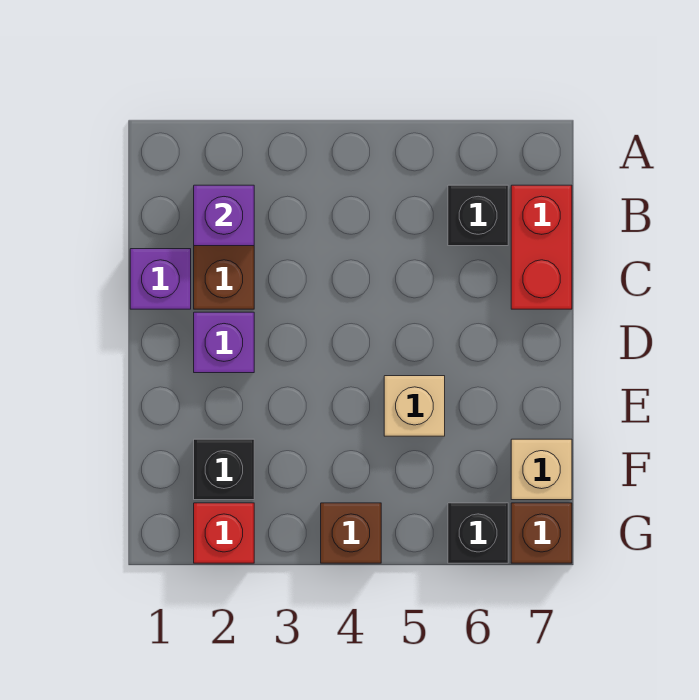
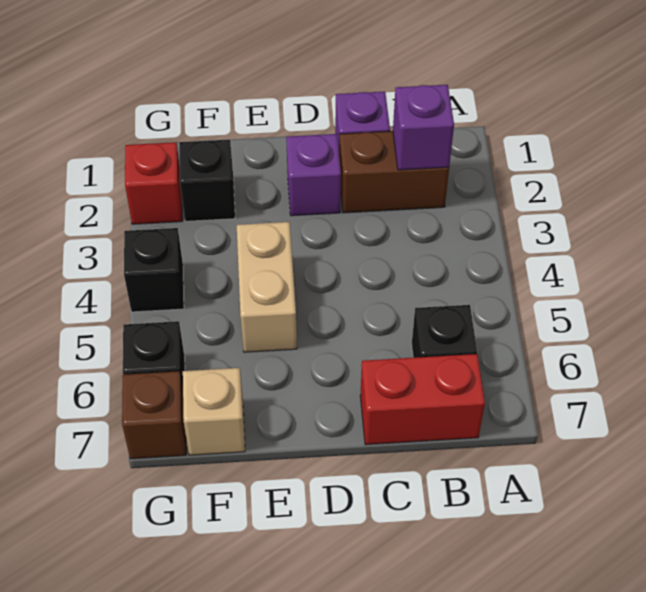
tan 1x1 brick [384,376,445,436] -> tan 1x2 brick [237,222,297,352]
brown 1x1 brick [321,503,381,563] -> black 1x1 brick [124,228,184,312]

